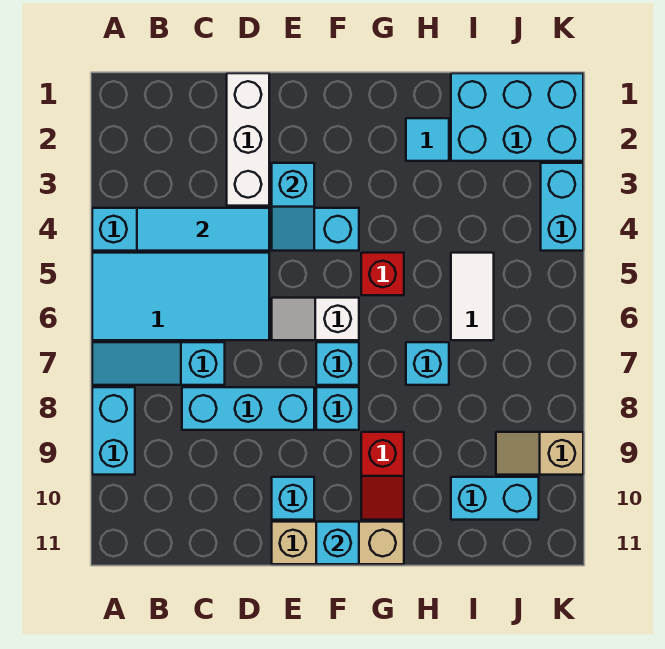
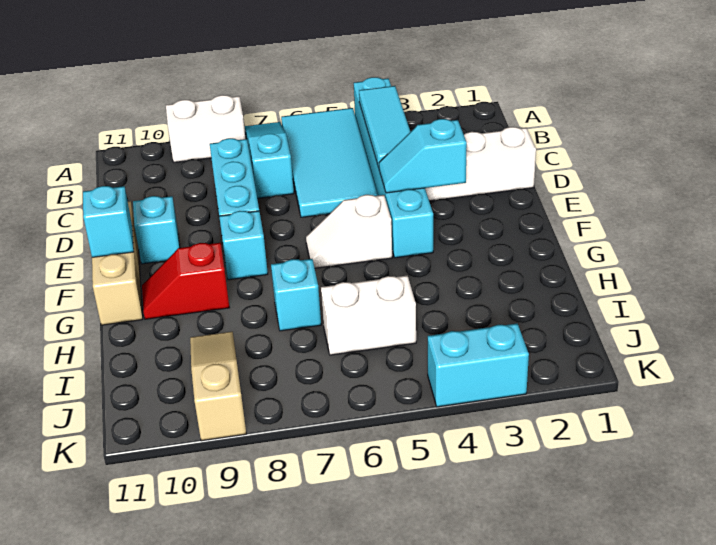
cyan 1x2 brick [92,387,135,475] -> white 1x2 brick [166,95,246,162]
white 1x2 slope [272,298,359,340] -> white 1x2 slope turned to [306,195,392,268]
cyan 1x1 brick [316,342,359,385] -> none
red 1x1 brick [361,253,404,295] -> none
cyan 1x1 tile [406,118,449,161] -> none
cyan 2x3 brick [451,73,583,161] -> none
white 1x2 tile [451,253,494,340] -> white 1x2 brick [321,276,416,355]
cyan 1x2 brick [451,477,539,520] -> none
tan 1x2 slope [496,432,583,475] -> tan 1x3 slope [190,332,246,441]

